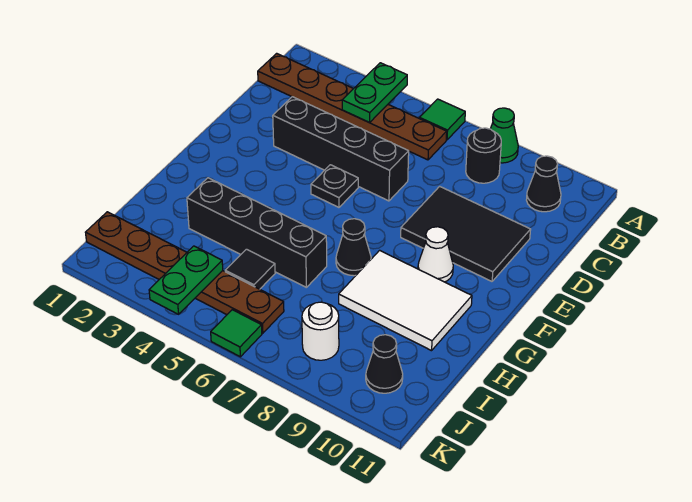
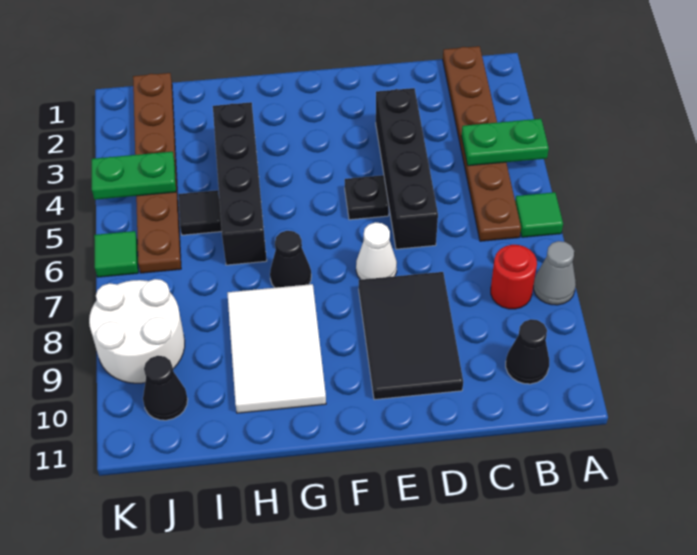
green 1x1 cone [491,108,518,163] -> grey 1x1 cone [534,241,576,305]
black 1x1 round brick [466,128,501,183] -> red 1x1 round brick [491,245,537,309]
white 1x1 cone [418,227,453,282] -> white 1x1 cone moved to [356,222,397,280]
white 1x1 round brick [302,302,339,360] -> white 2x2 round brick [89,279,185,383]

